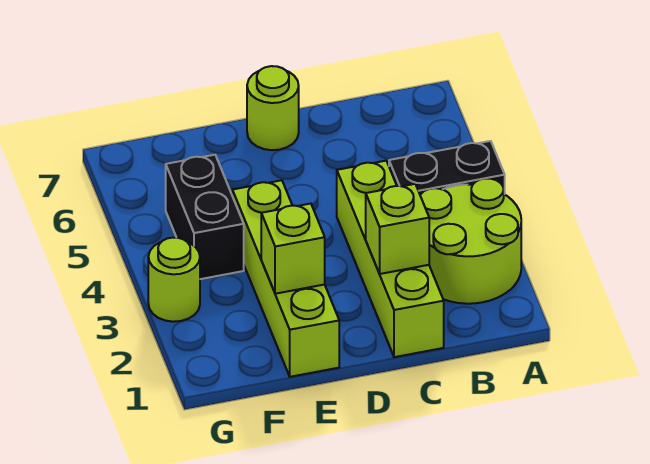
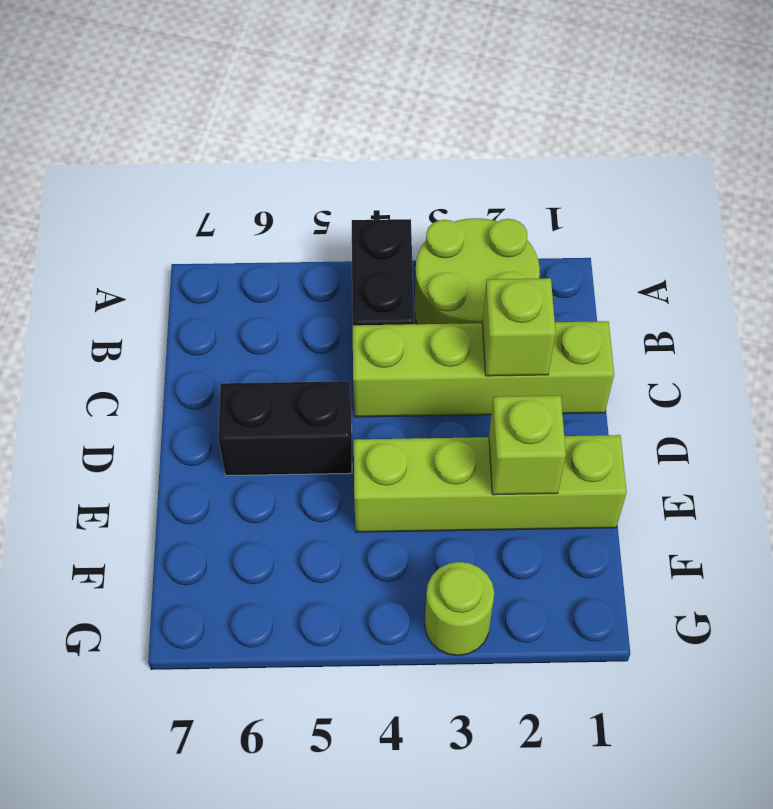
lime 1x1 round brick [247,66,299,150] -> none
black 1x2 brick [166,155,244,279] -> black 1x2 brick moved to [218,381,352,476]

